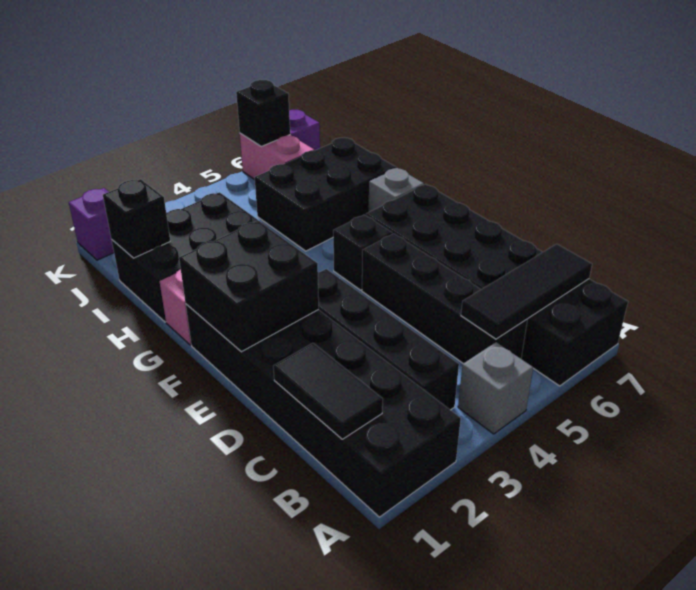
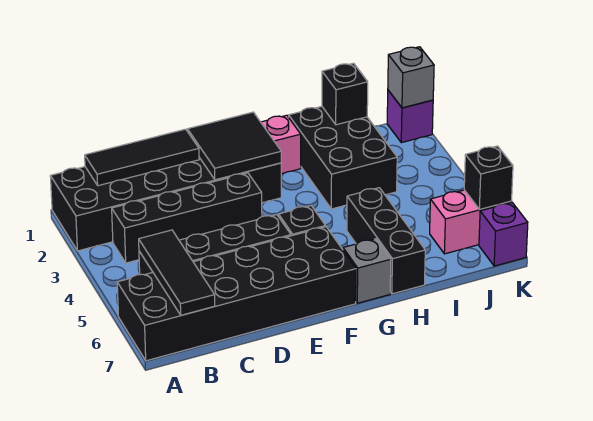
grey 1x1 brick [458,342,533,434] -> grey 1x1 brick moved to [388,47,434,108]
black 1x2 tile [273,343,383,439] -> black 1x3 tile [85,129,199,186]
black 2x2 brick [179,221,319,352] -> black 2x2 tile [187,112,281,180]
black 2x3 brick [255,138,396,251] -> black 1x3 brick [347,188,425,294]

